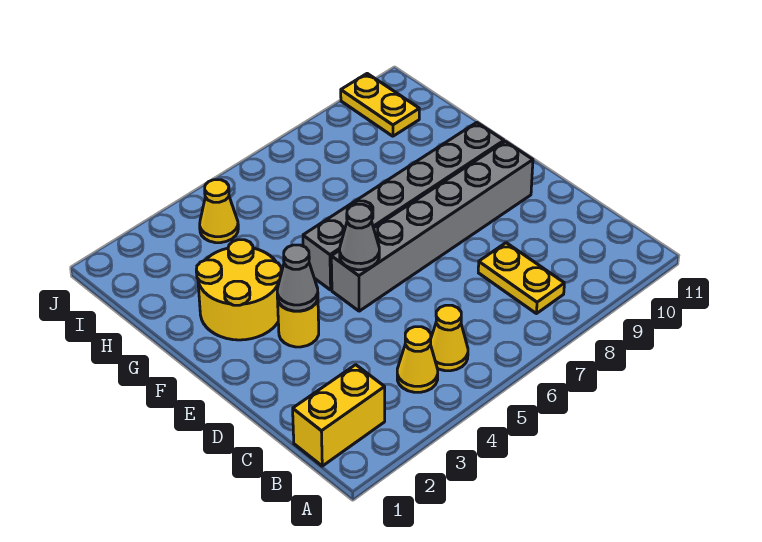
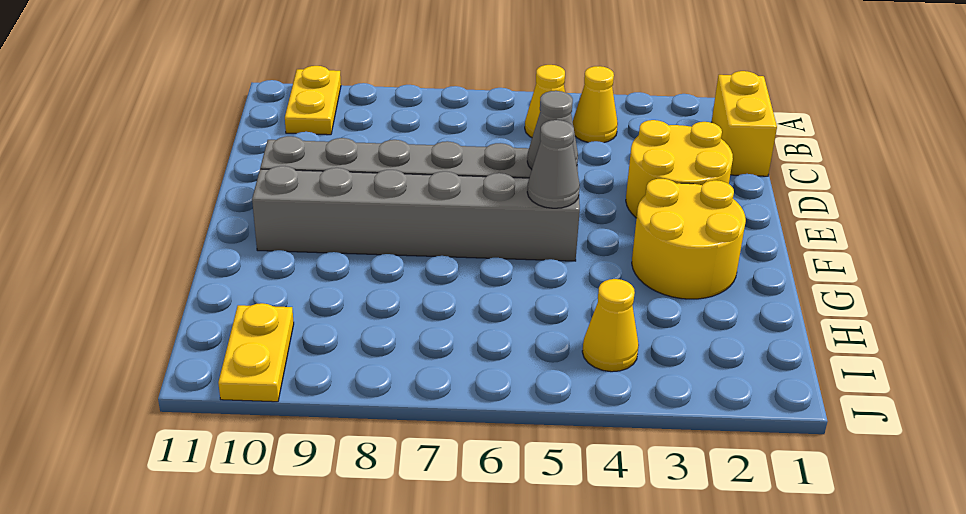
yellow 1x2 brick [293,365,385,466] -> yellow 1x2 brick turned to [711,71,777,176]
yellow 1x2 plate [478,243,564,314] -> yellow 1x2 plate moved to [285,66,341,135]
yellow 1x1 round brick [278,300,319,347] -> yellow 2x2 round brick [626,120,733,218]
grey 1x1 cone [277,245,318,311] -> grey 1x1 cone moved to [527,120,580,208]

